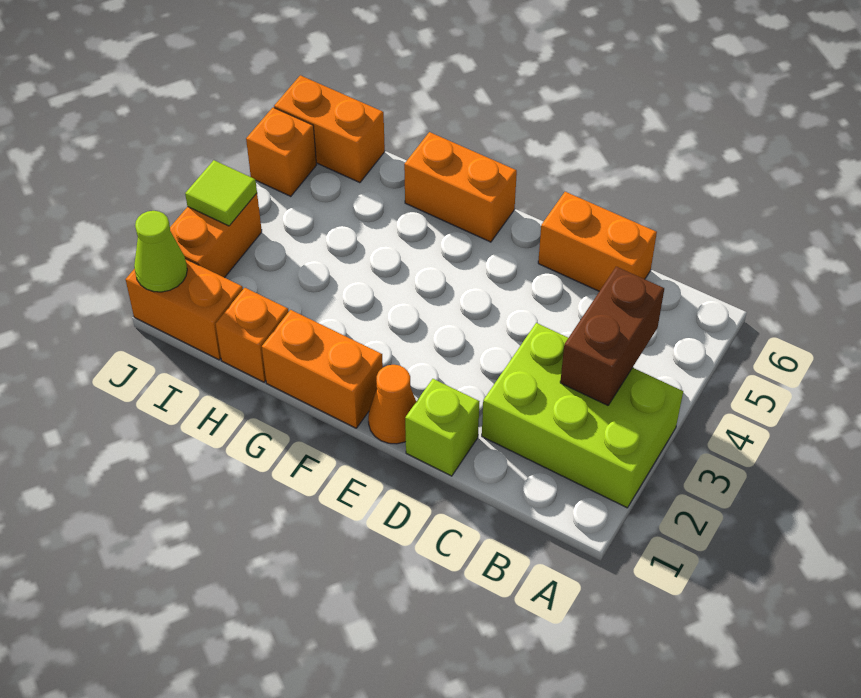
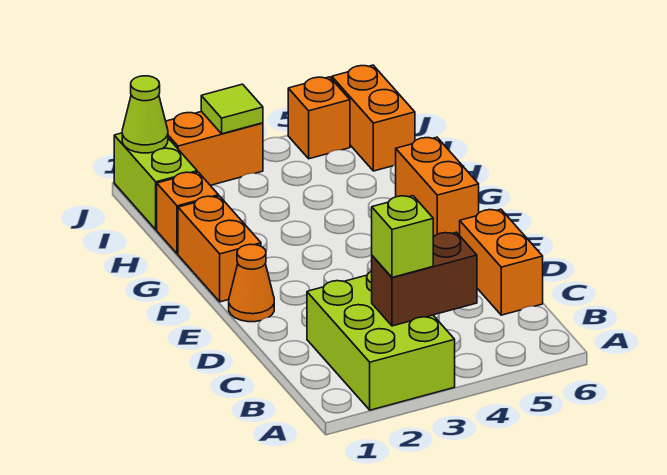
lime 1x1 brick [405,379,479,476] -> lime 1x1 brick moved to [372,196,433,277]
orange 1x2 brick [126,259,243,360] -> lime 1x2 brick [114,133,197,230]

